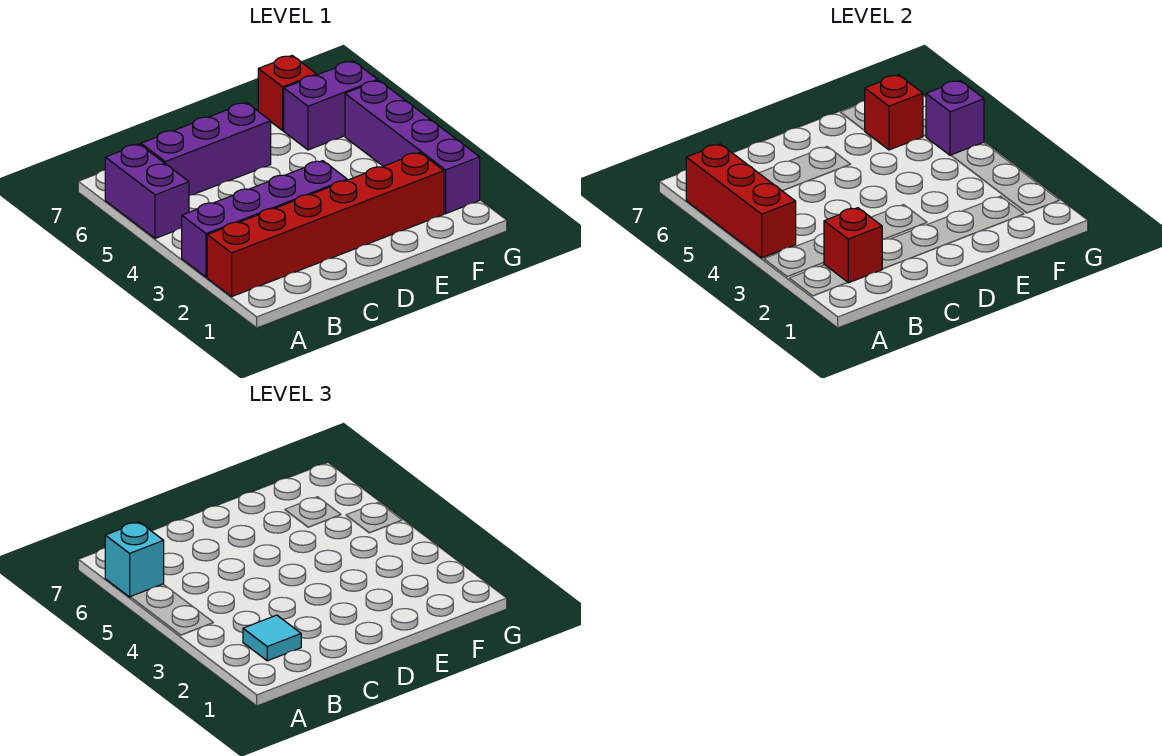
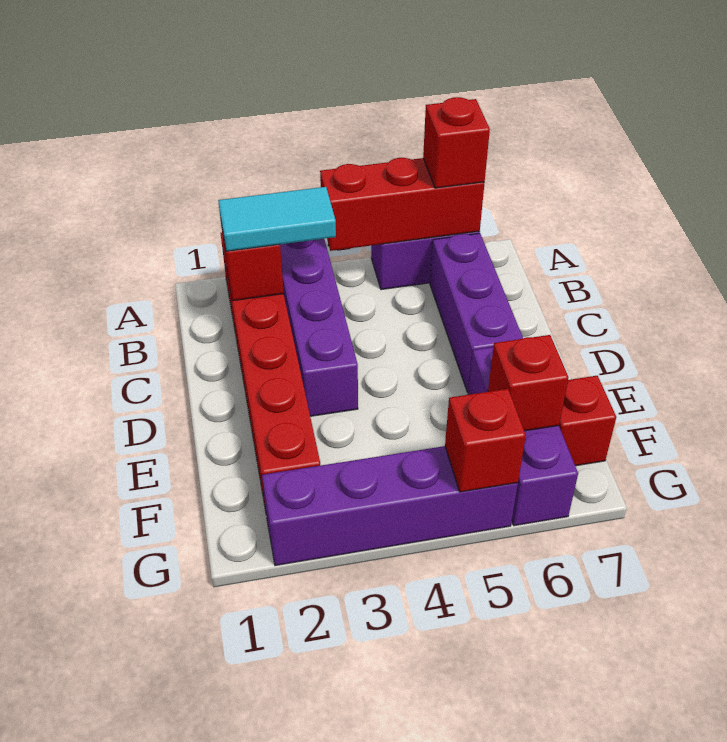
cyan 1x1 brick [105,522,164,597] -> red 1x1 brick [423,97,490,188]
cyan 1x1 tile [243,615,301,661] -> cyan 1x2 tile [218,187,336,251]
purple 1x2 brick [284,61,378,150] -> purple 1x3 brick [468,347,578,526]
purple 1x1 brick [926,80,984,155] -> red 1x1 brick [445,389,526,492]

